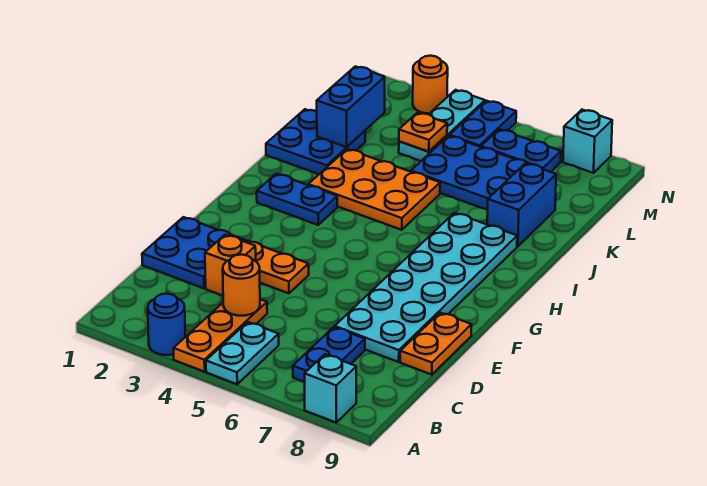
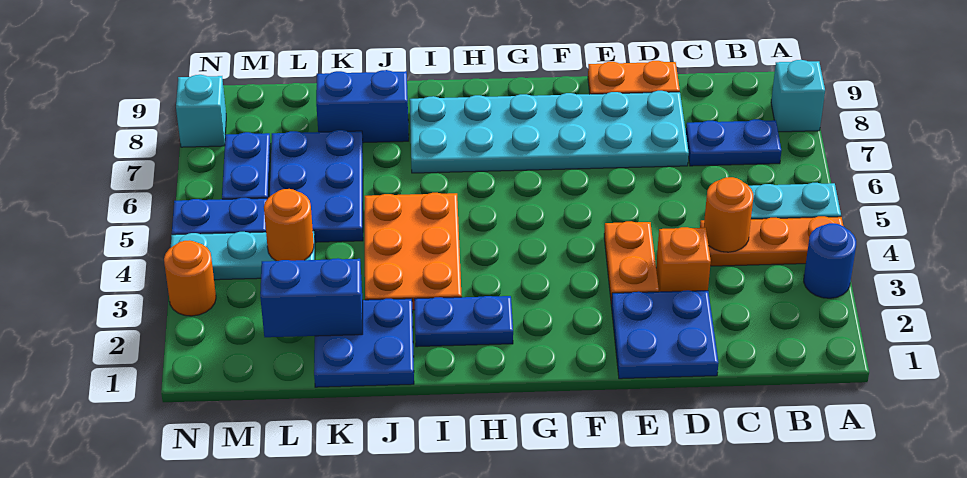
blue 1x2 plate [257,174,337,225] -> blue 1x2 plate turned to [414,296,513,347]
orange 1x1 plate [399,113,447,152] -> orange 1x1 round brick [264,189,314,261]

